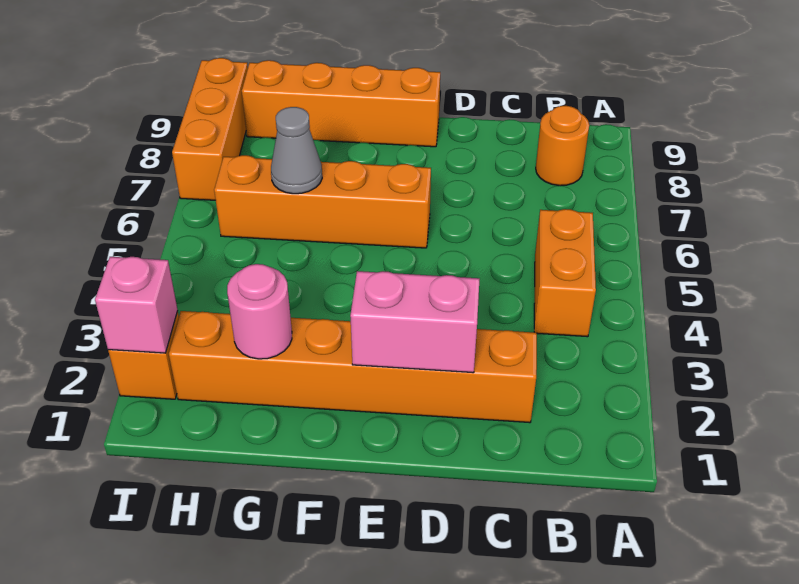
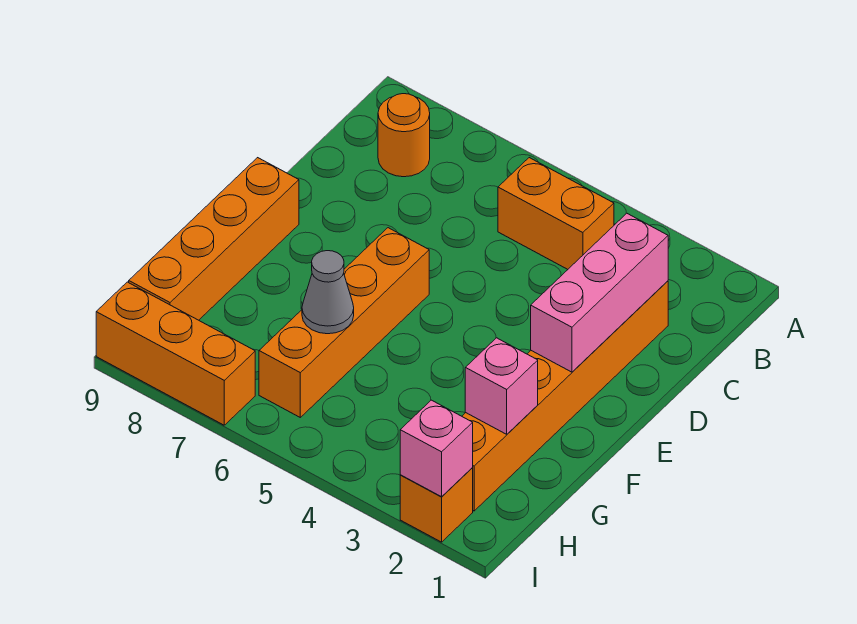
pink 1x2 brick [350,271,480,373] -> pink 1x3 brick [531,213,668,372]
pink 1x1 round brick [227,264,292,359] -> pink 1x1 brick [465,338,538,434]

